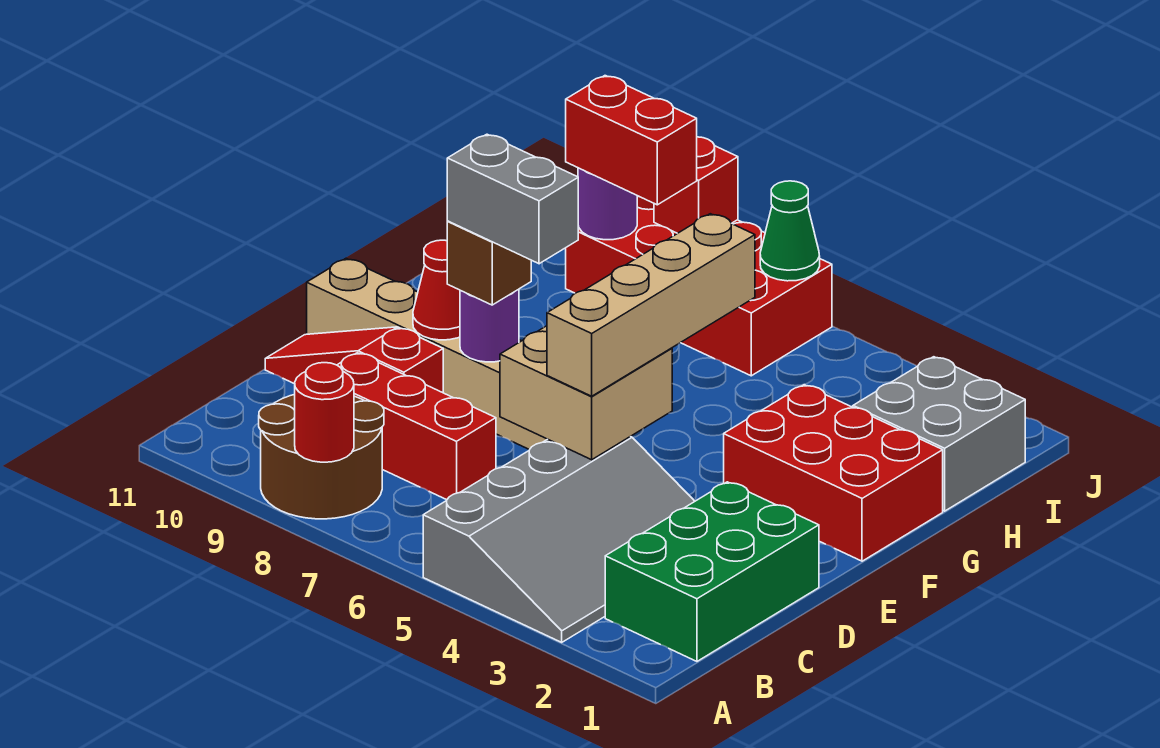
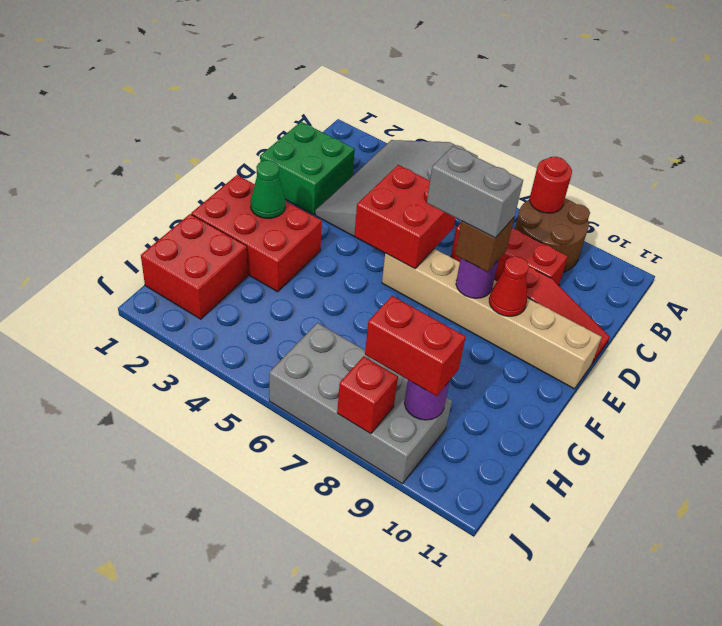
green 2x3 brick [605,482,819,661] -> green 2x2 brick [260,122,355,215]
tan 2x2 brick [500,326,672,460] -> red 2x2 brick [354,165,455,269]
tan 1x4 brick [547,214,755,396] -> none
grey 2x2 brick [853,357,1025,511] -> red 2x2 brick [141,214,248,319]
red 2x4 brick [566,196,832,376] -> grey 2x4 brick [269,323,452,484]
green 1x1 cone [760,181,820,281] -> green 1x1 cone moved to [250,160,286,218]

